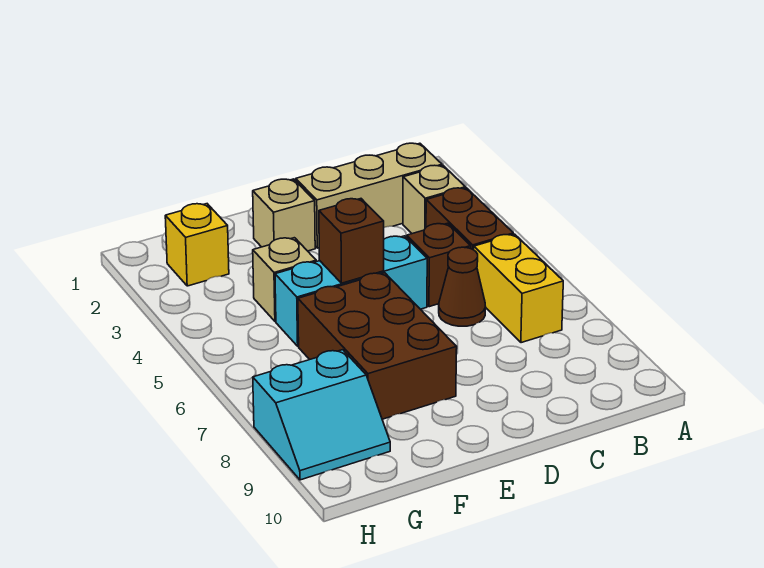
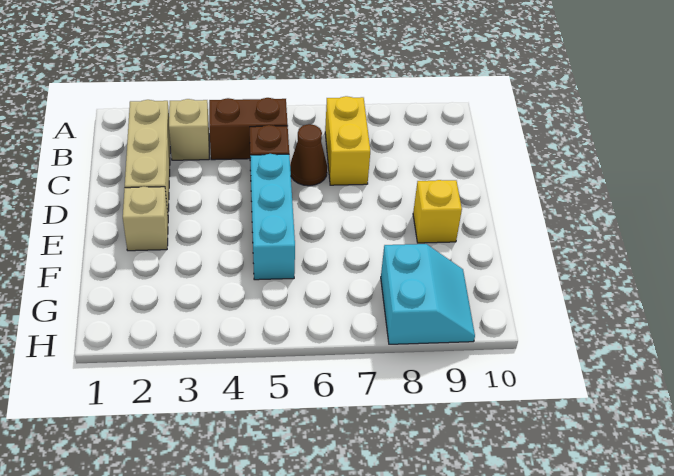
yellow 1x2 brick [474,234,563,343] -> yellow 1x2 brick turned to [325,96,370,185]
brown 1x1 brick [319,199,384,283] -> none
brown 2x3 brick [298,273,457,419] -> none
tan 1x1 brick [253,238,316,321] -> none
yellow 1x1 brick [165,204,229,286] -> yellow 1x1 brick moved to [413,180,462,243]

